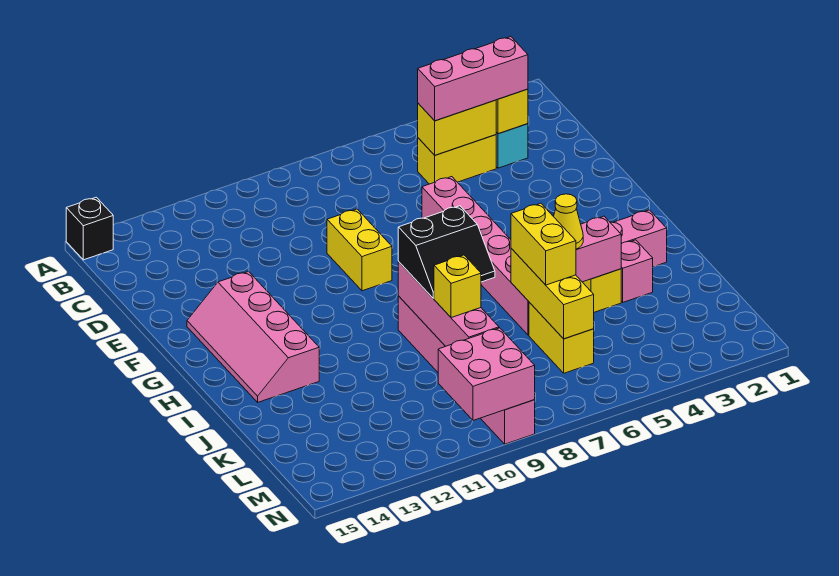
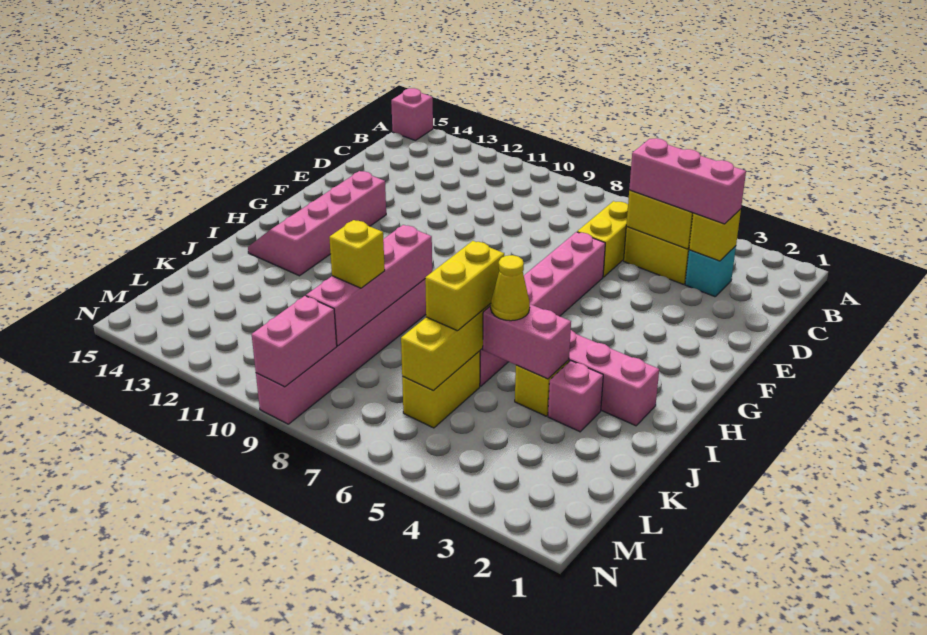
black 1x1 brick [66,197,113,260] -> pink 1x1 brick [391,88,433,140]
yellow 1x2 brick [327,209,392,291] -> yellow 1x2 brick moved to [577,201,628,277]
black 2x2 slope [398,206,495,298] -> none
pink 2x2 brick [438,328,535,421] -> pink 1x2 brick [252,296,337,387]

